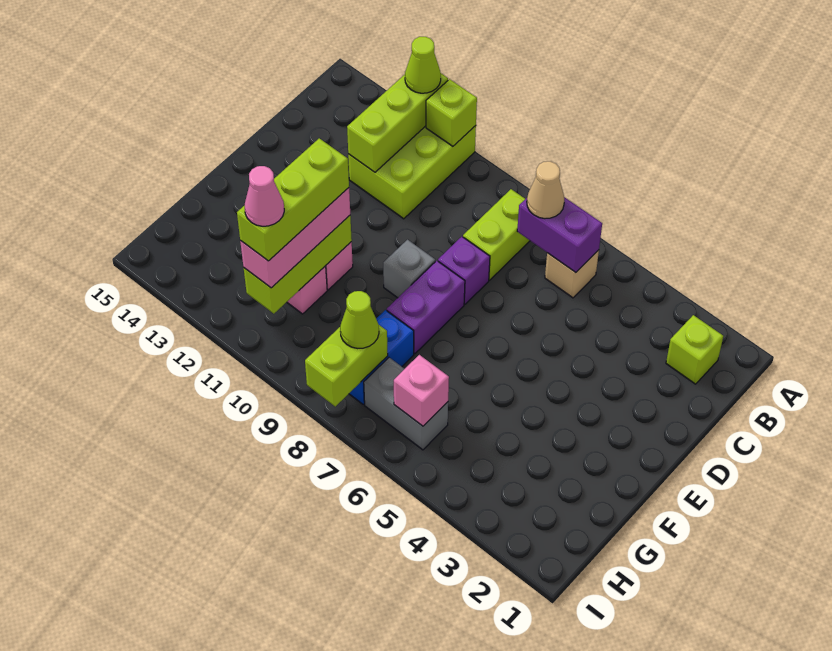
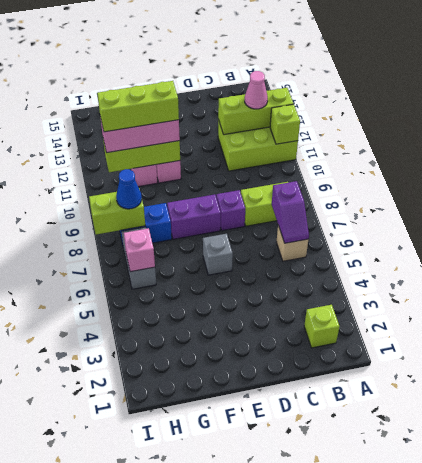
lime 1x1 cone [405,37,441,93] -> none
purple 1x2 brick [517,197,602,272] -> purple 1x2 slope [272,181,309,243]
tan 1x1 cone [527,161,564,219] -> none
grey 1x1 brick [383,240,435,298] -> grey 1x1 brick moved to [203,234,233,275]
lime 1x1 cone [340,291,379,348] -> blue 1x1 cone [116,169,142,209]
pink 1x1 cone [245,166,284,226] -> pink 1x1 cone moved to [245,71,268,109]

